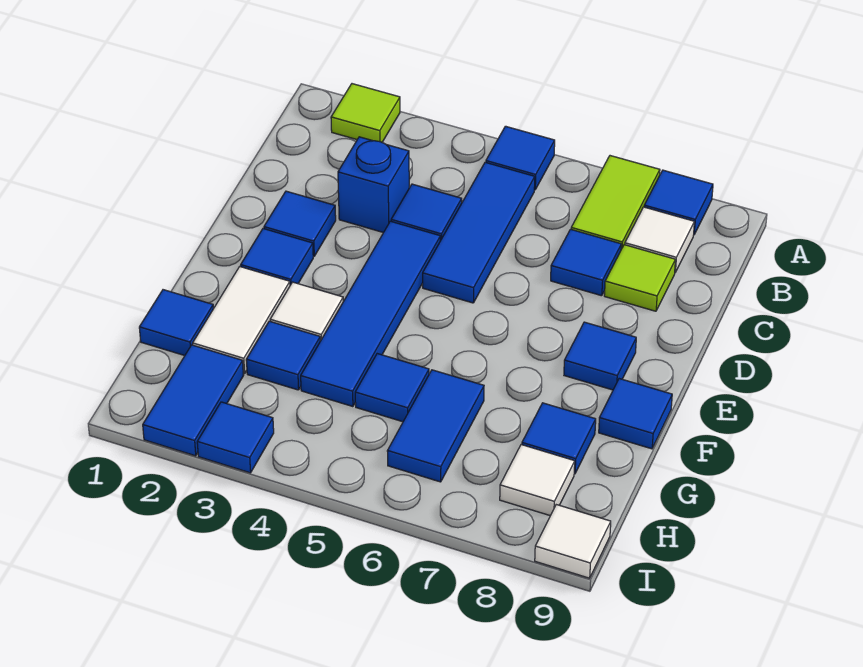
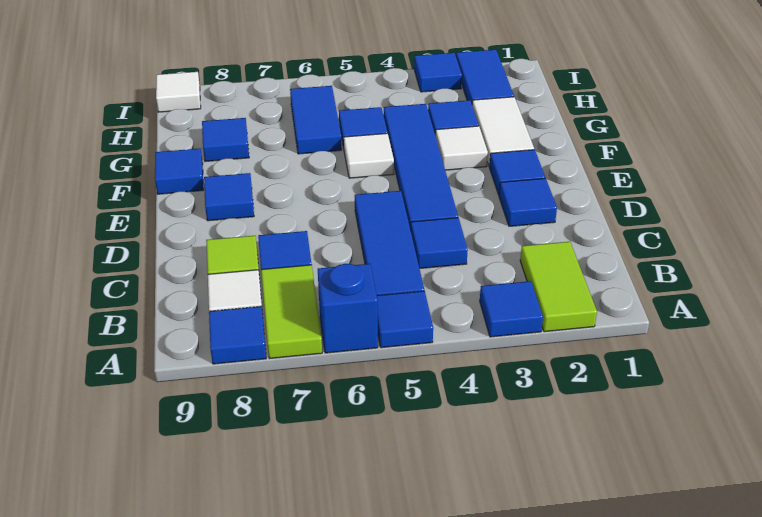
lime 1x1 tile [331,84,400,142] -> lime 1x2 tile [520,242,597,332]
blue 1x1 brick [338,137,409,233] -> blue 1x1 brick moved to [318,264,378,353]
blue 1x1 tile [139,290,213,356] -> blue 1x1 tile moved to [480,281,543,337]
white 1x1 tile [500,445,575,516] -> white 1x1 tile moved to [344,133,394,178]

